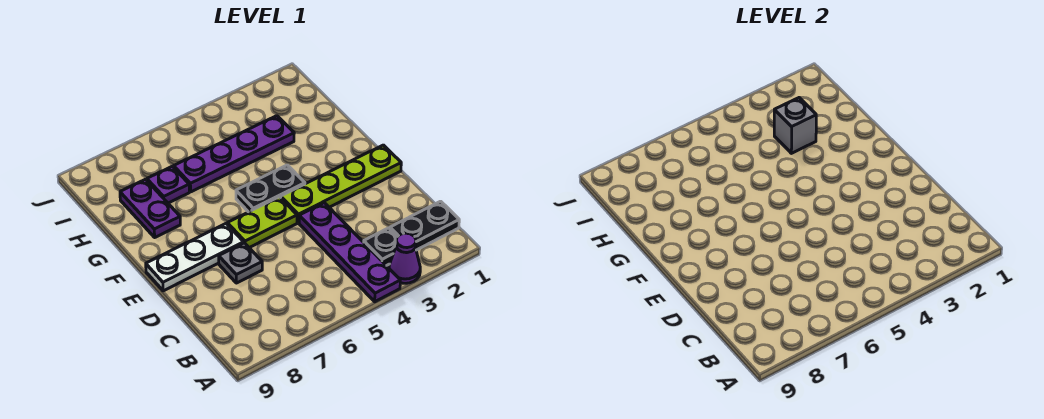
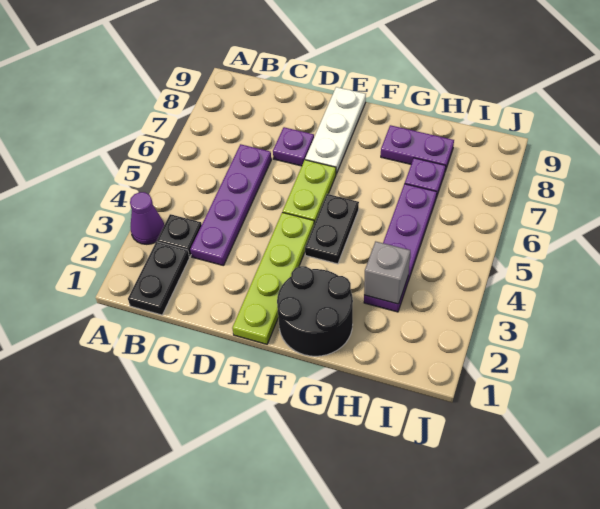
purple 1x4 plate [299,203,400,302] -> purple 1x4 plate turned to [190,144,271,266]
grey 1x1 plate [219,243,262,283] -> purple 1x1 plate [273,127,314,166]
none -> black 2x2 round brick [277,266,353,356]

